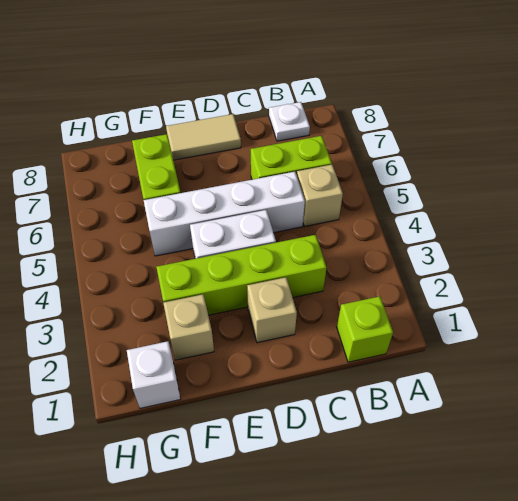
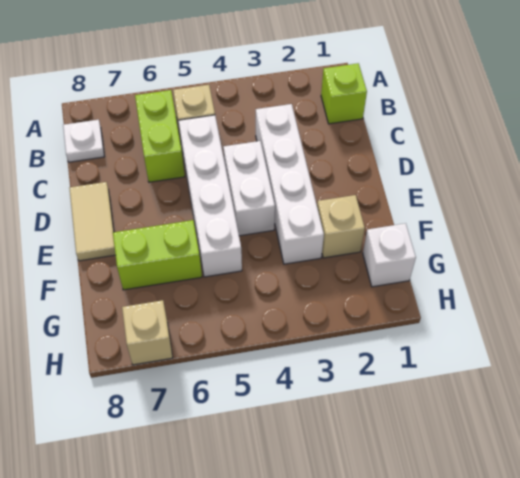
lime 1x4 brick [157,235,327,315] -> white 1x4 brick [256,104,324,264]
tan 1x1 brick [247,277,297,343] -> tan 1x1 brick moved to [122,300,173,365]

